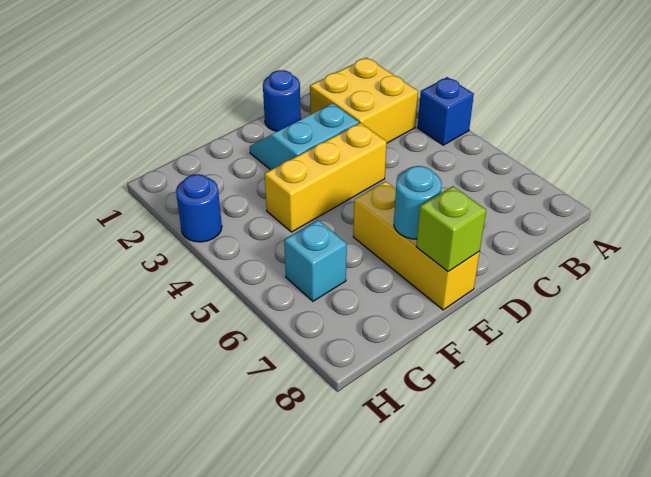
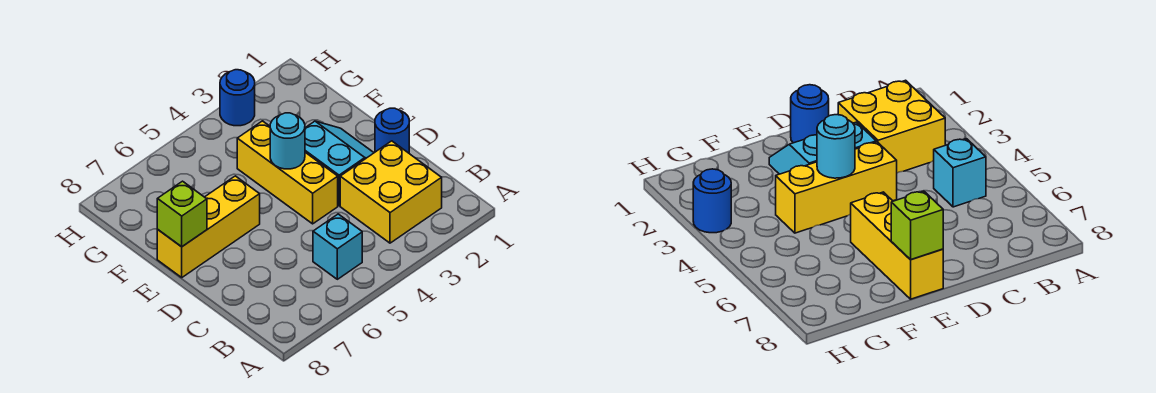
blue 1x1 brick [418,77,474,145] -> none
cyan 1x1 round brick [394,166,442,239] -> cyan 1x1 round brick moved to [270,113,305,169]
cyan 1x1 brick [284,220,347,301] -> cyan 1x1 brick moved to [313,214,362,279]

